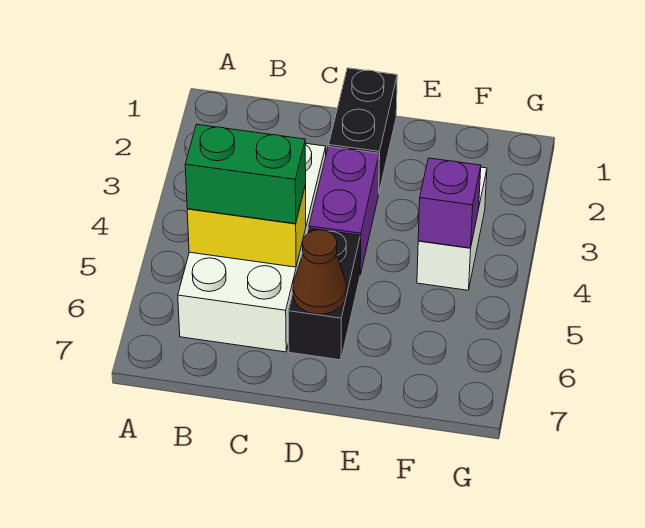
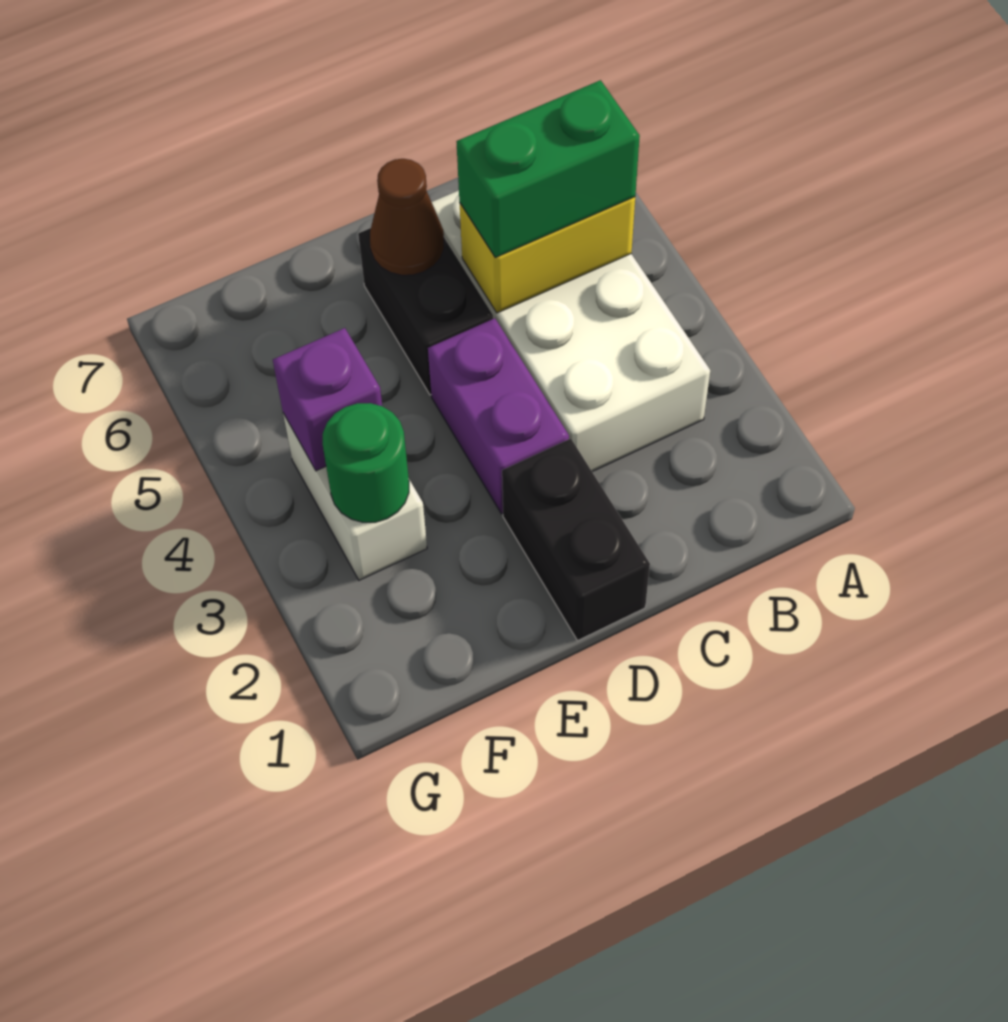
none -> green 1x1 round brick [323,403,409,522]

